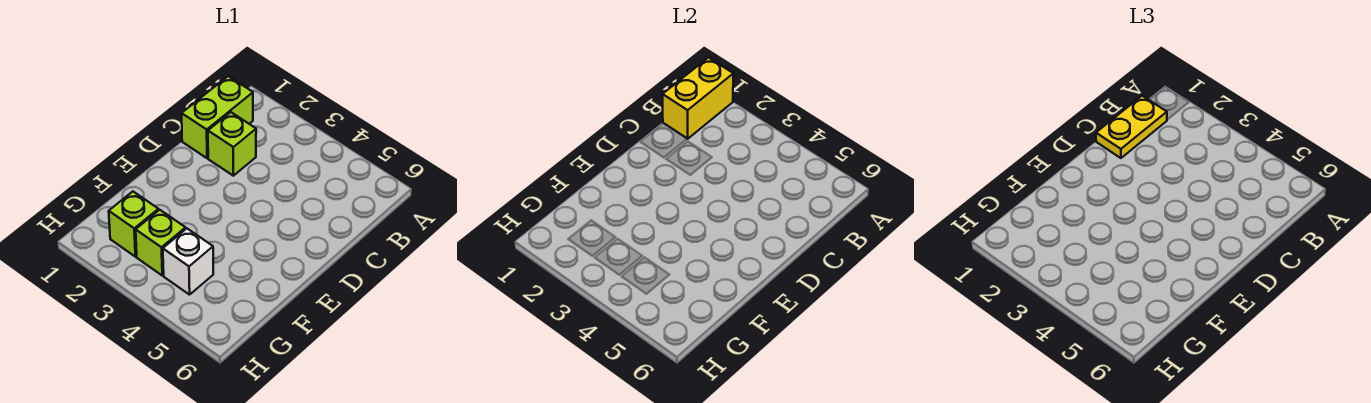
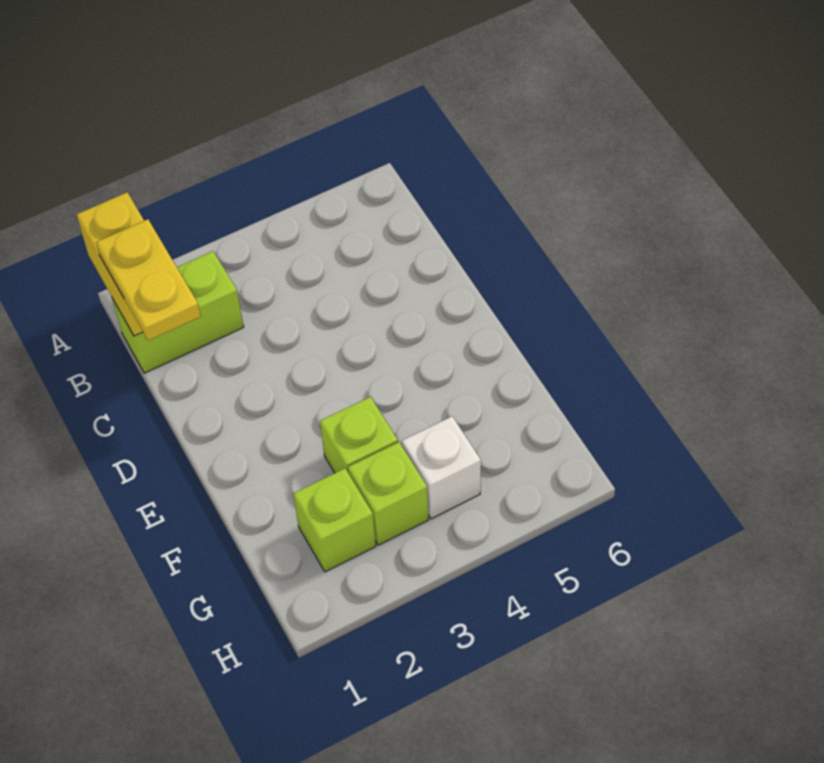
lime 1x2 brick [182,76,253,158] -> lime 1x2 brick turned to [112,251,244,373]
lime 1x1 brick [208,112,256,176] -> lime 1x1 brick moved to [320,397,398,473]

